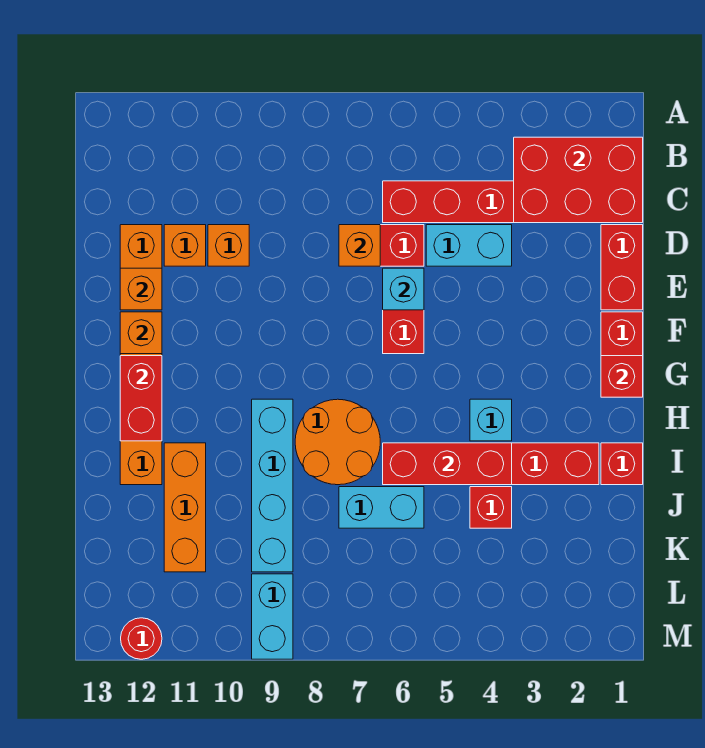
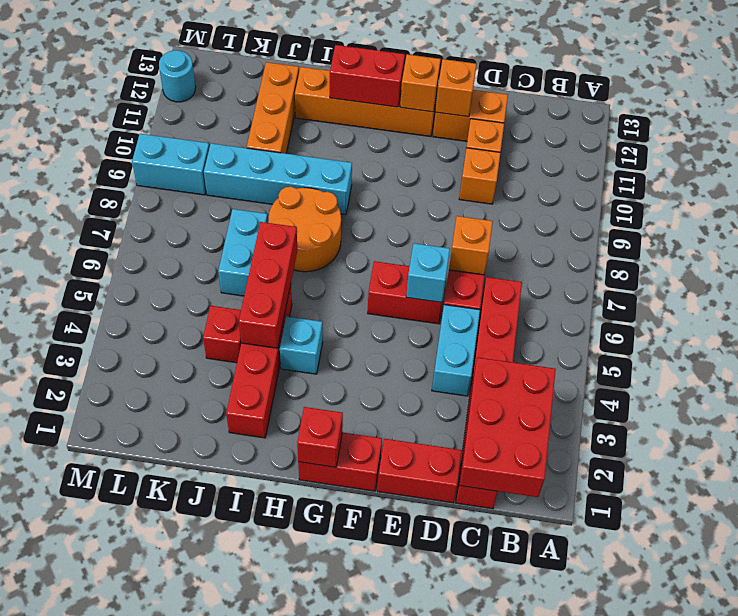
red 1x1 brick [601,443,643,485] -> none
orange 1x3 brick [164,443,206,572] -> orange 1x3 brick turned to [247,62,299,154]
red 1x1 round brick [121,618,162,659] -> cyan 1x1 round brick [159,50,196,102]

